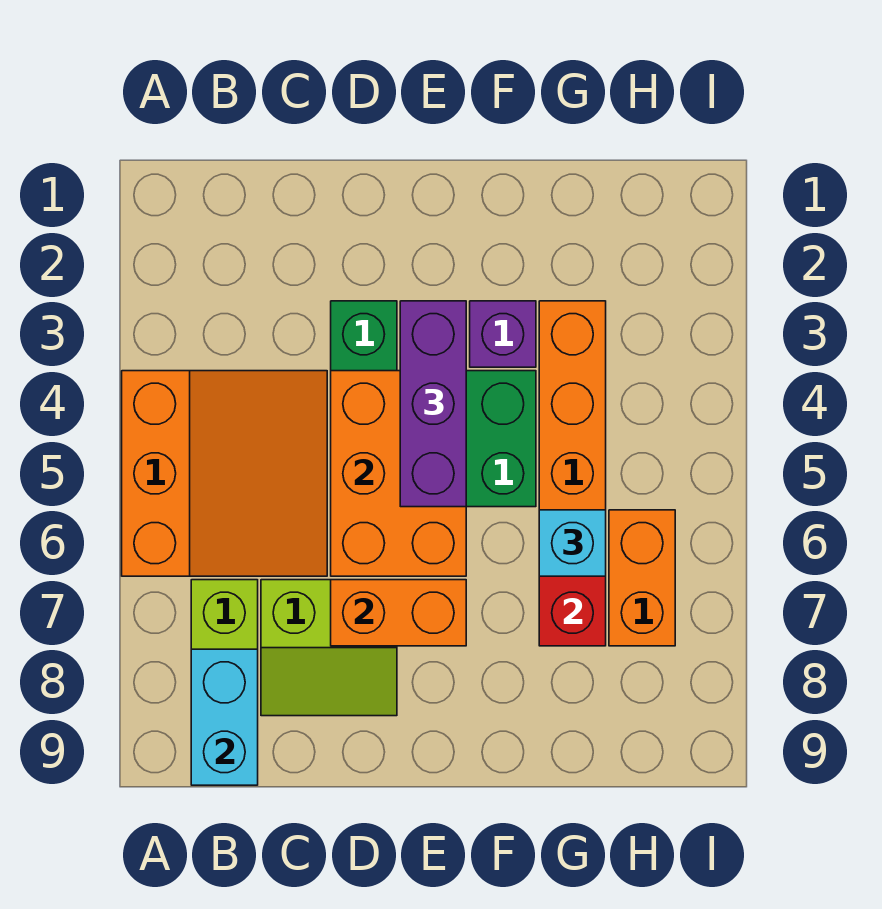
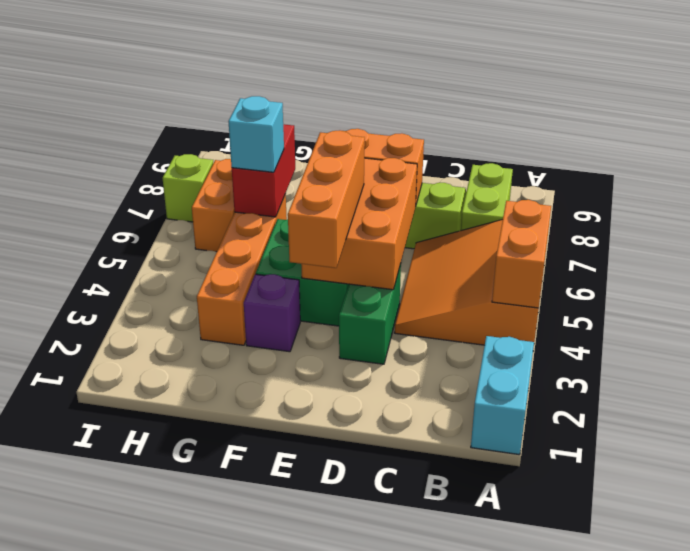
none -> orange 1x2 brick [492,200,551,308]
cyan 1x2 brick [191,649,258,785] -> cyan 1x2 brick moved to [471,336,534,455]
purple 1x3 brick [400,301,466,507] -> orange 1x3 brick [288,131,365,268]
none -> lime 1x1 brick [163,154,213,222]

